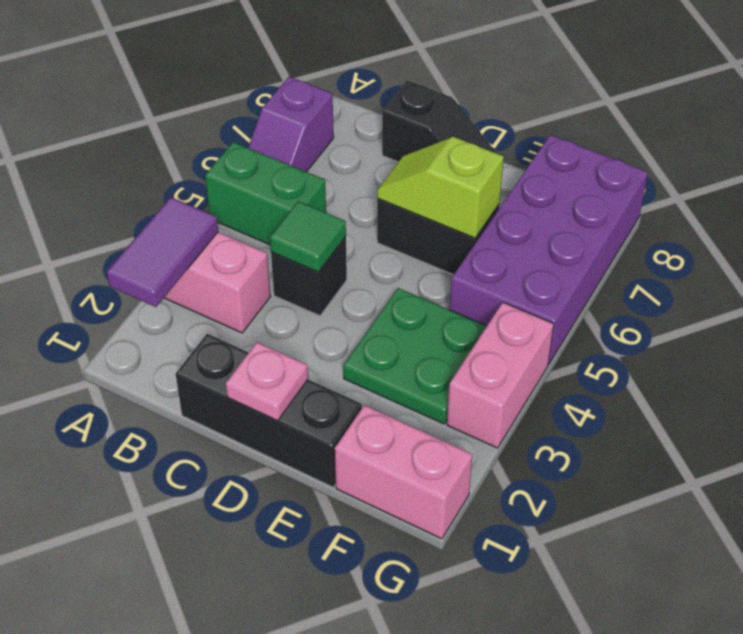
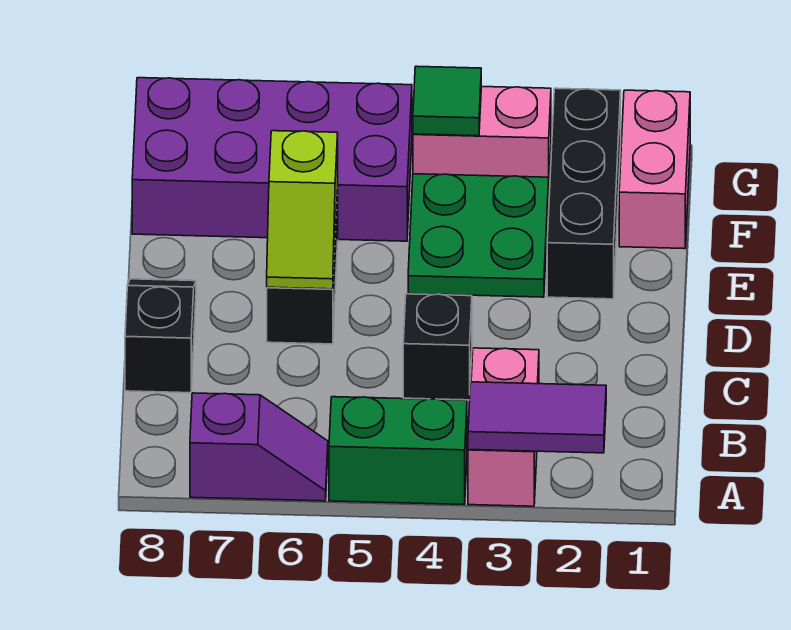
green 1x2 brick [205,142,326,245] -> green 1x2 brick turned to [329,397,467,505]
black 1x3 brick [176,334,362,487] -> black 1x3 brick moved to [547,88,621,299]
green 1x1 tile [270,201,346,272] -> green 1x1 tile moved to [413,66,481,136]
pink 1x1 plate [226,342,308,421] -> none

